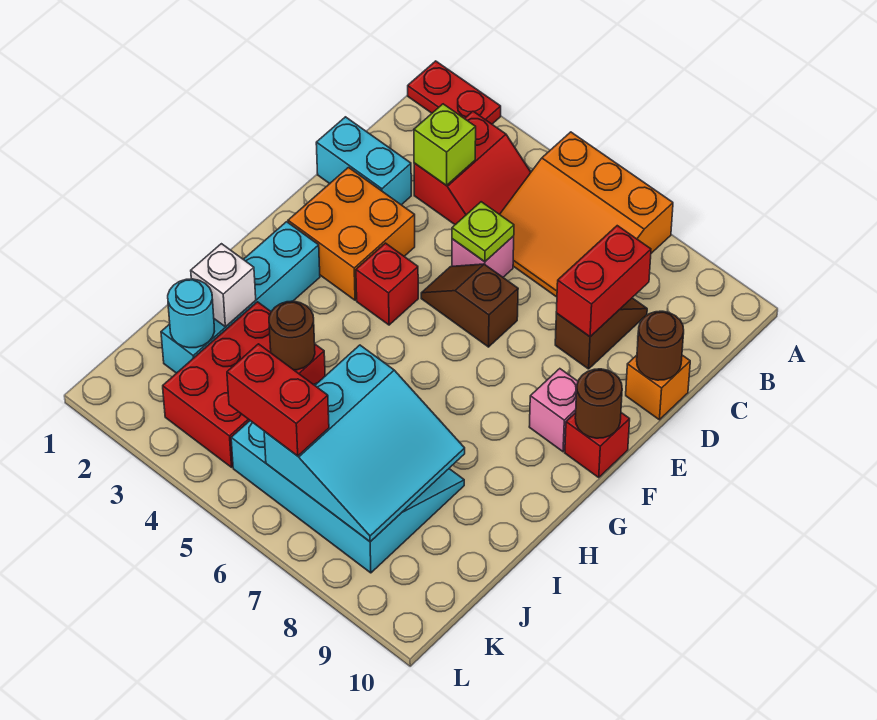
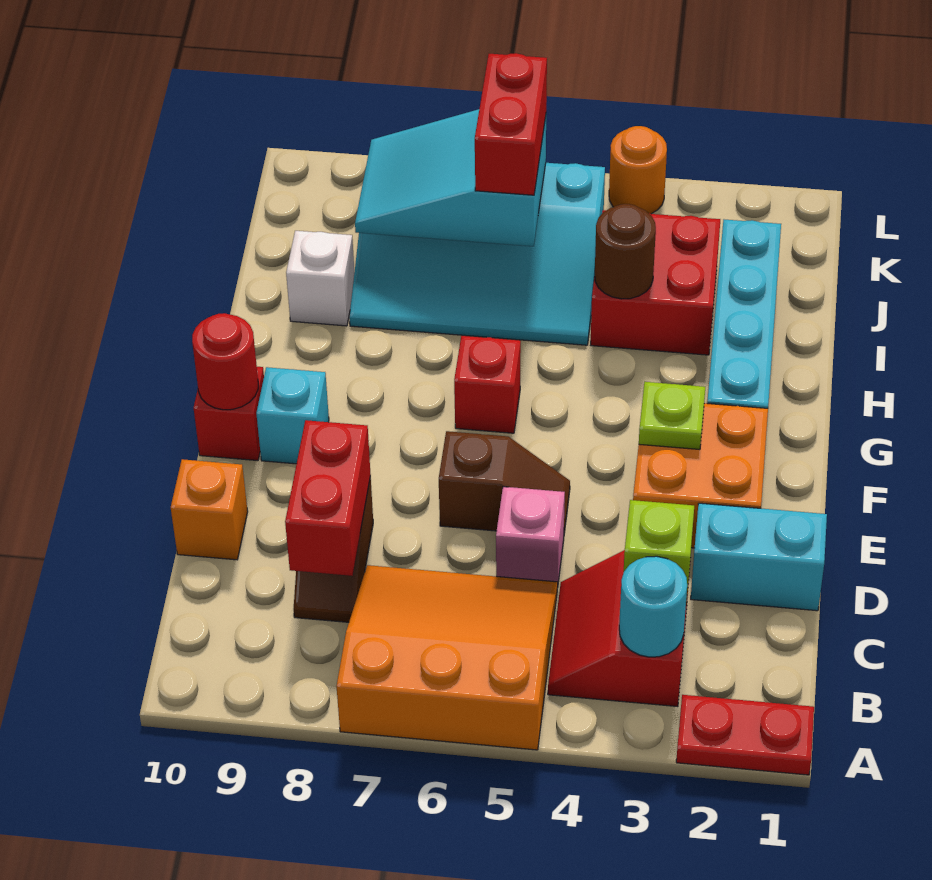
lime 1x1 plate [452,202,514,262] -> lime 1x1 plate moved to [639,382,705,449]
brown 1x1 round brick [637,311,684,380] -> none
red 1x1 brick [356,243,418,325] -> red 1x1 brick moved to [454,336,521,433]
pink 1x1 brick [529,369,578,452] -> cyan 1x1 brick [256,367,329,464]
brown 1x1 round brick [575,369,622,438] -> red 1x1 round brick [192,313,258,410]
white 1x1 brick [191,244,256,327] -> white 1x1 brick moved to [286,231,354,326]
red 2x3 brick [163,302,325,467] -> red 2x2 brick [591,210,720,355]
cyan 3x3 slope [264,345,465,542] -> cyan 2x3 slope [355,109,546,246]
cyan 1x1 round brick [168,279,215,348] -> cyan 1x1 round brick moved to [619,556,687,657]
red 1x2 brick [227,344,329,456] -> red 1x2 brick turned to [475,53,547,195]
none -> orange 1x1 round brick [609,126,667,214]

